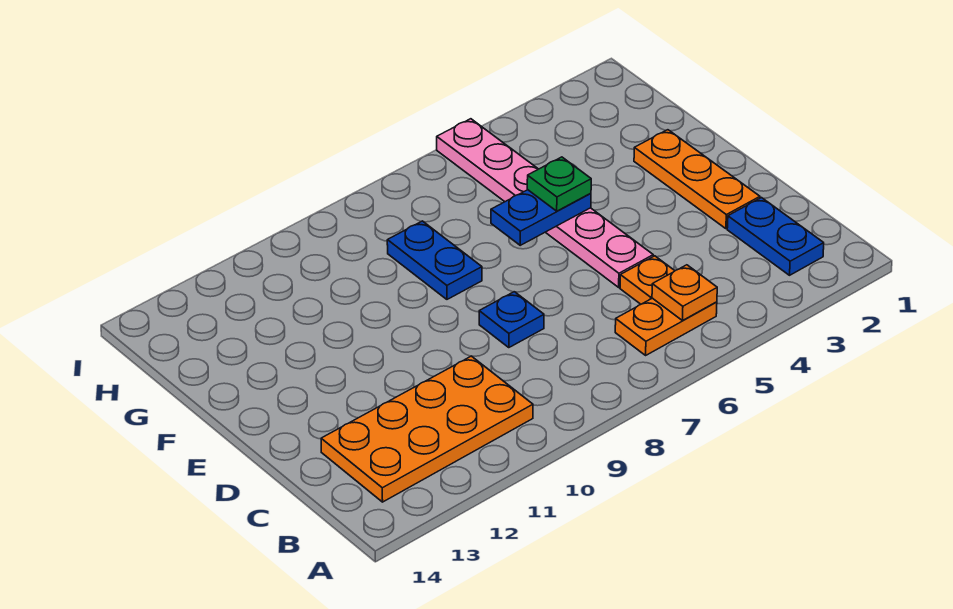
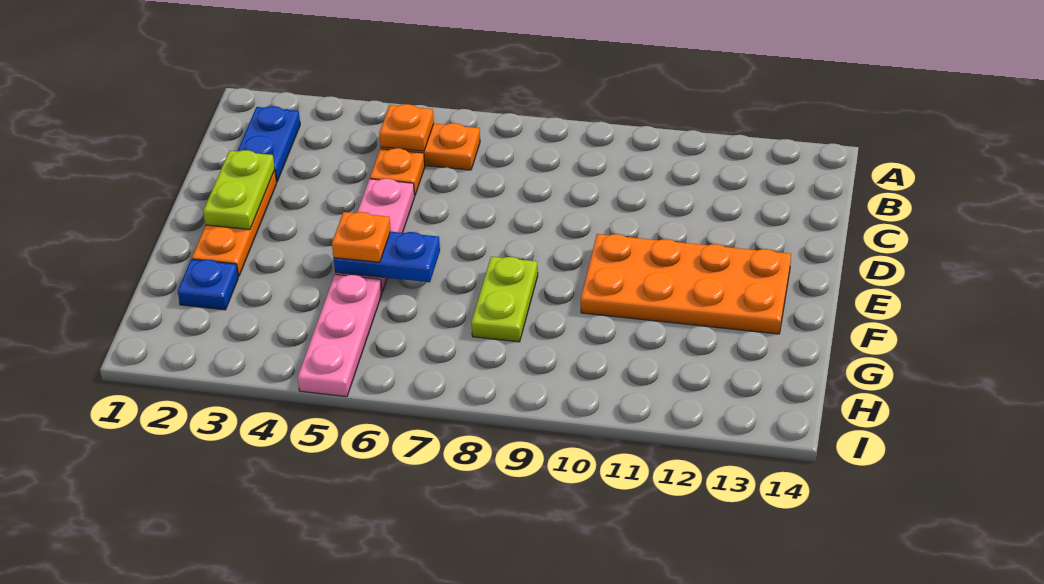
orange 2x4 plate [321,356,533,502] -> orange 2x4 plate moved to [581,234,791,334]
none -> lime 1x2 plate [203,150,275,230]
blue 1x1 plate [479,292,544,348] -> blue 1x1 plate moved to [178,259,238,310]
green 1x1 plate [527,157,591,211] -> orange 1x1 plate [332,212,391,262]
blue 1x2 plate [387,221,482,299] -> lime 1x2 plate [471,257,538,342]

